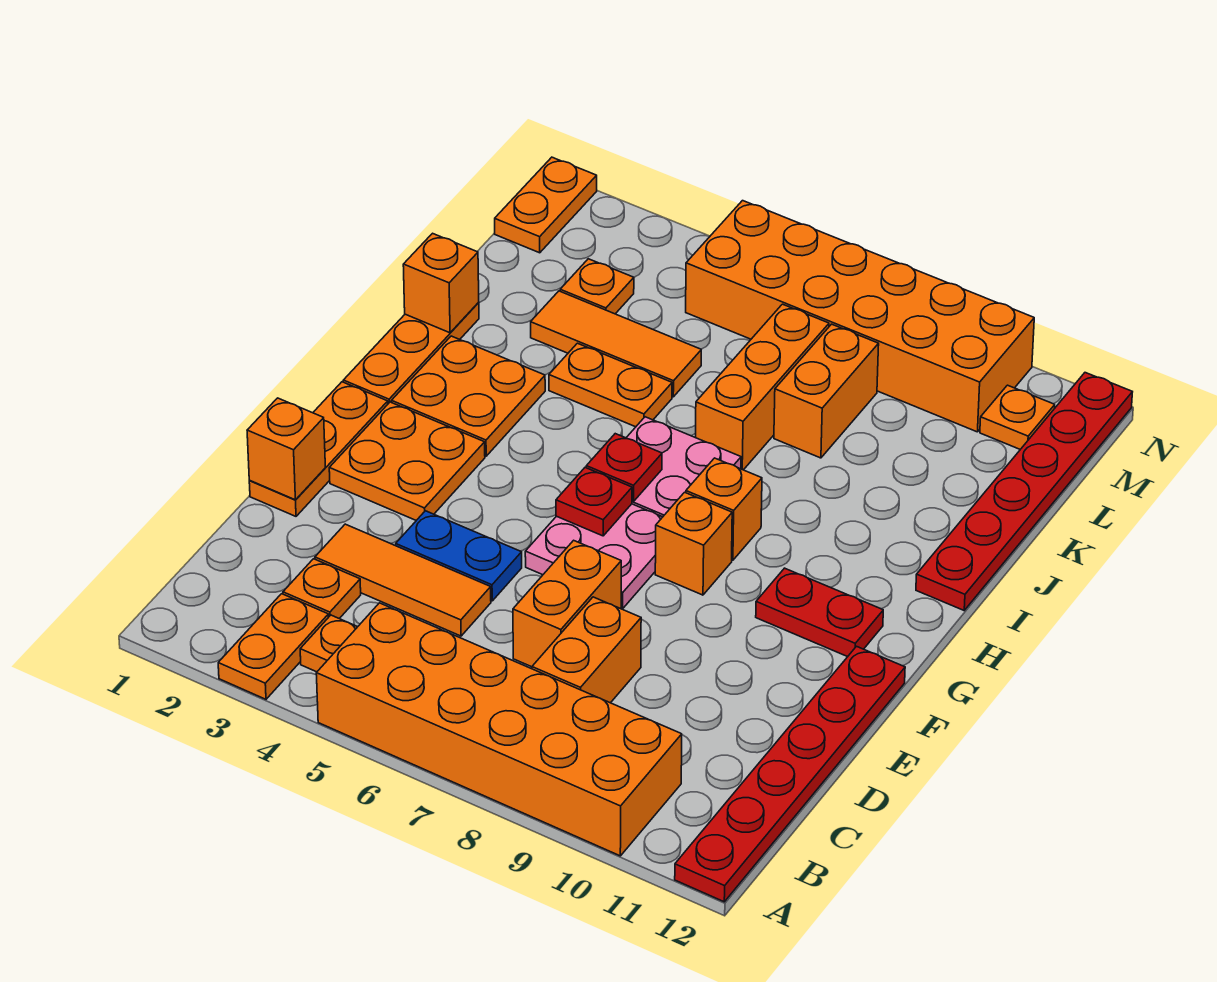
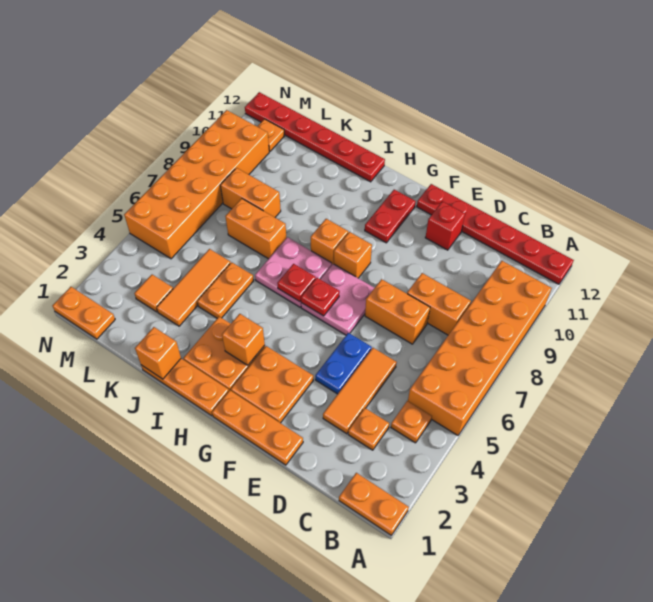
orange 1x2 plate [218,594,328,699] -> orange 1x2 plate moved to [339,473,409,535]
orange 1x1 brick [247,398,325,500] -> orange 1x1 brick moved to [222,314,265,365]
none -> red 1x1 brick [425,201,465,250]
orange 1x3 brick [696,304,829,470] -> orange 1x2 brick [225,198,286,259]
orange 1x1 plate [560,259,634,314] -> orange 1x1 tile [134,275,173,312]

